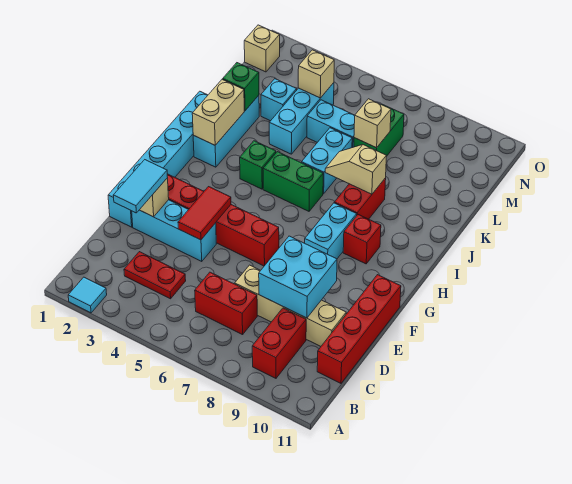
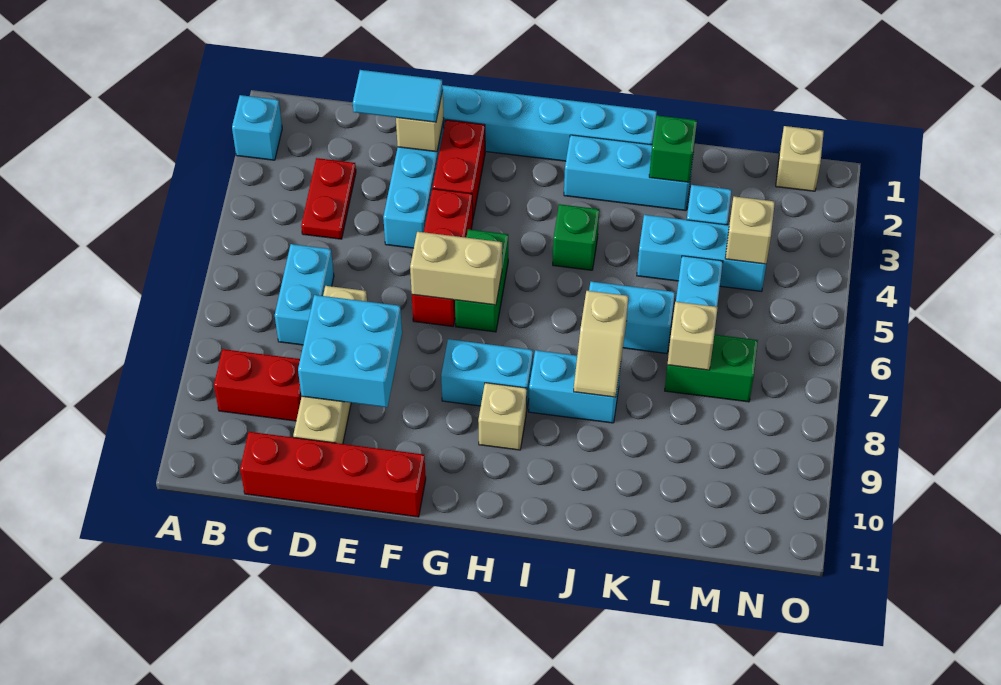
cyan 1x1 tile [68,277,107,313] -> cyan 1x1 brick [232,95,282,160]
red 1x2 brick [195,272,257,335] -> cyan 1x2 brick [275,244,334,345]
red 1x2 tile [178,187,231,240] -> none
red 1x1 brick [343,215,381,264] -> tan 1x1 brick [478,383,527,450]
tan 1x2 brick [192,79,244,145] -> tan 1x2 brick moved to [410,232,502,305]
green 1x2 brick [263,152,323,211] -> green 1x2 brick moved to [455,229,508,332]
red 1x2 brick [334,178,386,219] -> cyan 1x2 brick [529,350,621,423]
tan 1x2 slope [325,145,386,194] -> tan 1x2 slope turned to [574,291,628,397]

